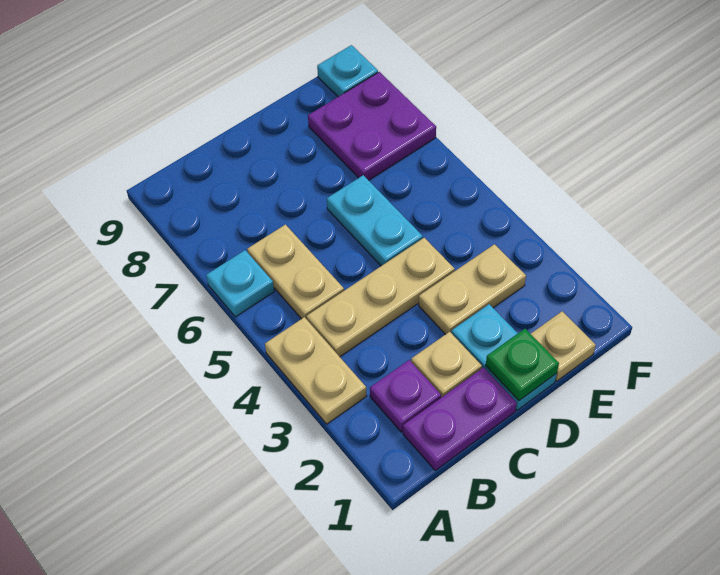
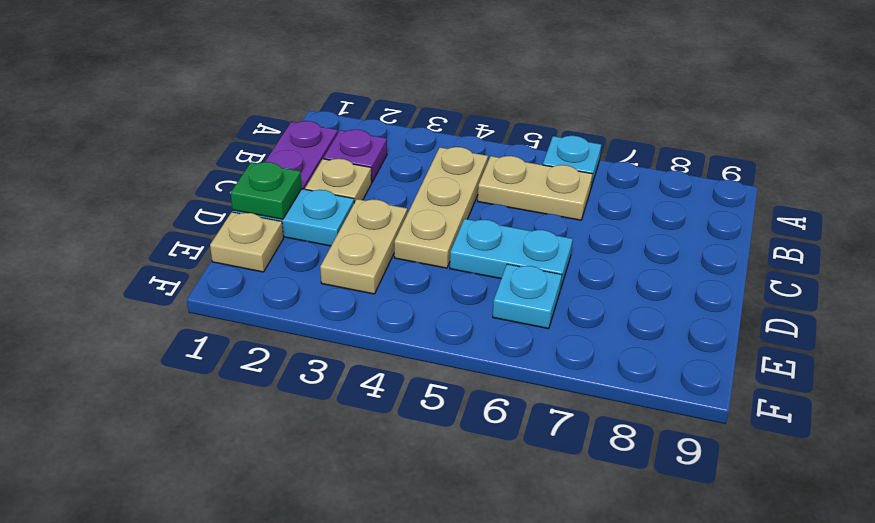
tan 1x2 plate [265,317,367,424] -> none
purple 2x2 plate [308,72,436,180] -> none
cyan 1x1 plate [317,45,378,97] -> cyan 1x1 plate moved to [493,264,562,329]

